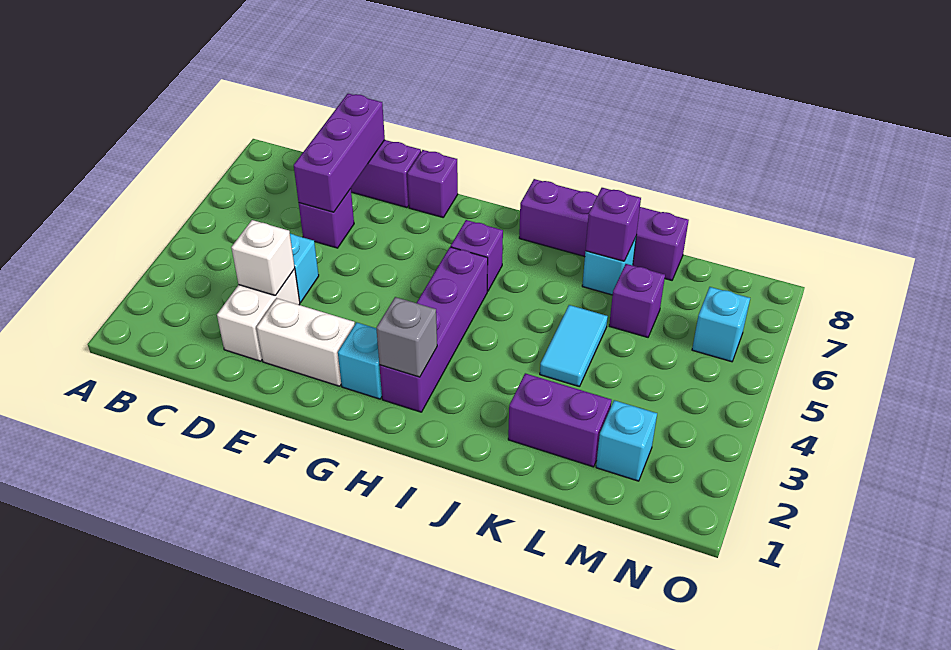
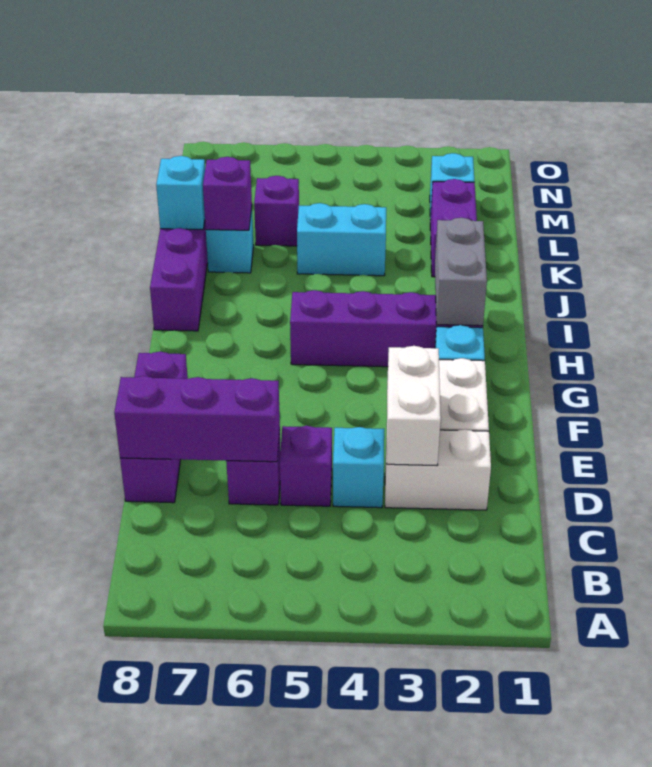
white 1x1 brick [231,220,295,296] -> white 1x2 brick [387,346,441,465]
grey 1x1 brick [376,297,437,377] -> grey 1x2 brick [435,218,487,326]
purple 1x1 brick [451,220,503,291] -> purple 1x1 brick moved to [280,426,332,506]
cyan 1x2 tile [540,305,608,387] -> cyan 1x2 brick [297,203,386,276]
cyan 1x1 brick [692,287,750,362] -> cyan 1x1 brick moved to [156,156,205,229]

